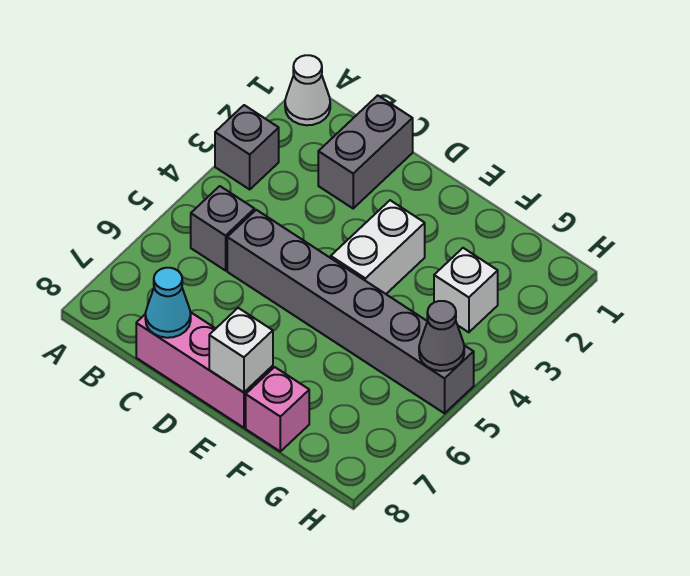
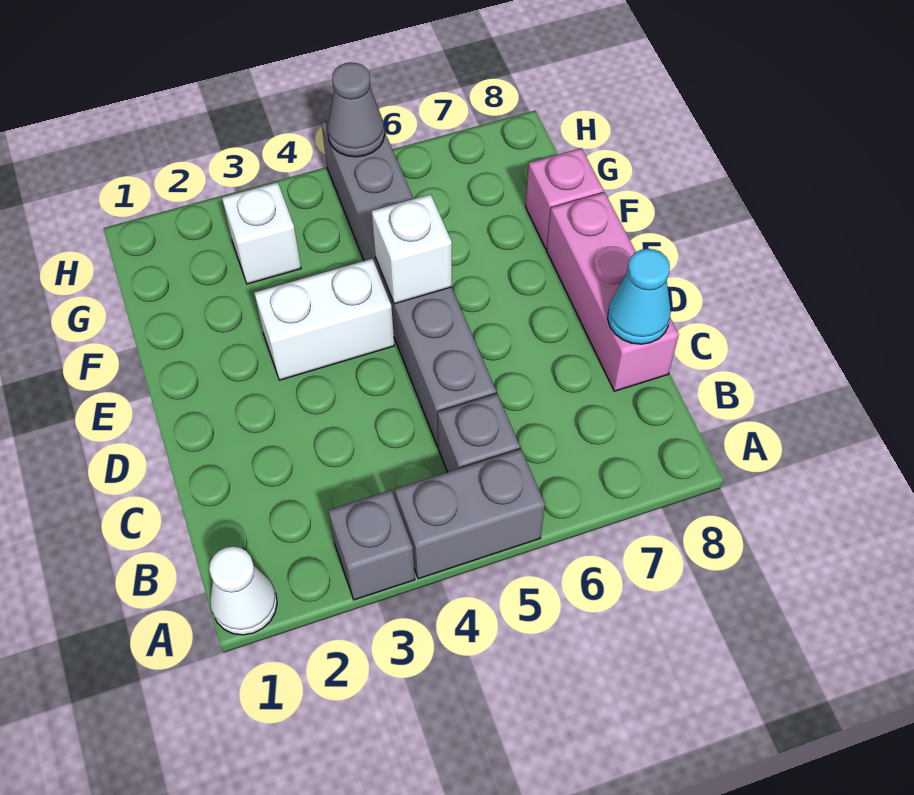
grey 1x2 brick [318,95,413,208] -> grey 1x2 brick moved to [395,449,545,579]
white 1x1 brick [209,308,273,392] -> white 1x1 brick moved to [372,194,452,304]

